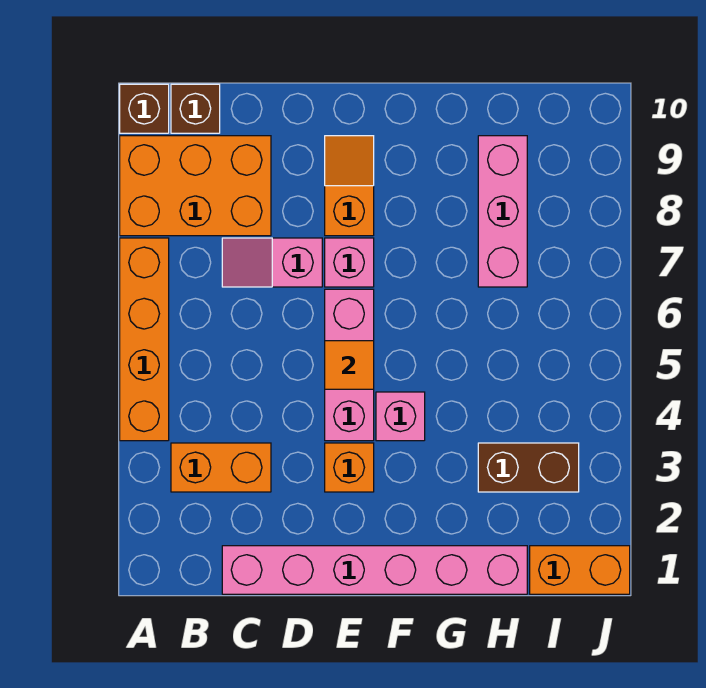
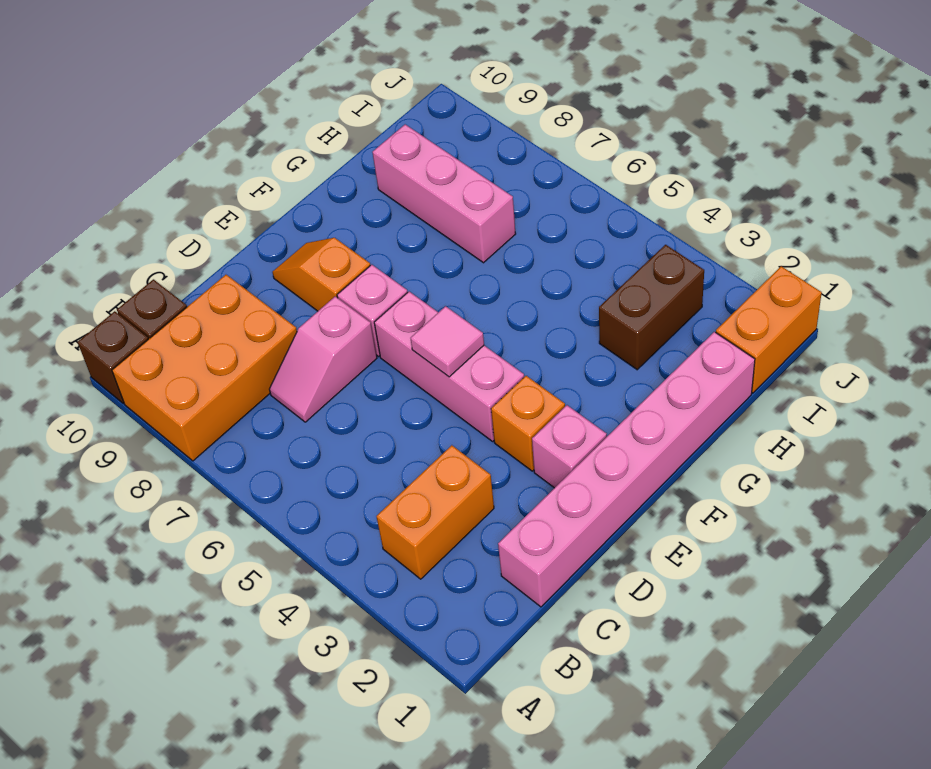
orange 1x4 brick [120,238,169,441] -> none
orange 1x1 tile [325,341,374,389] -> pink 1x1 tile [411,306,484,377]
pink 1x1 brick [376,392,425,441] -> pink 1x1 brick moved to [532,405,607,488]

